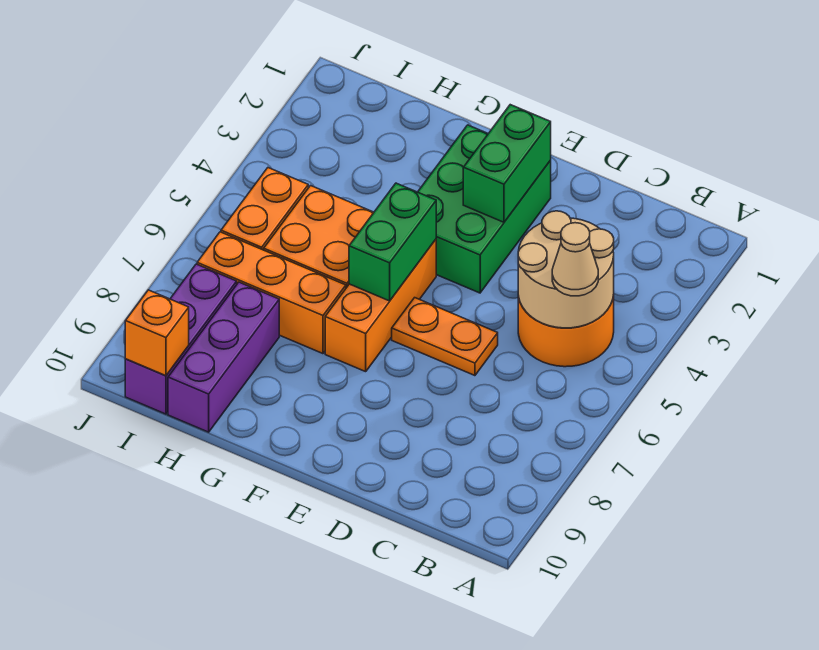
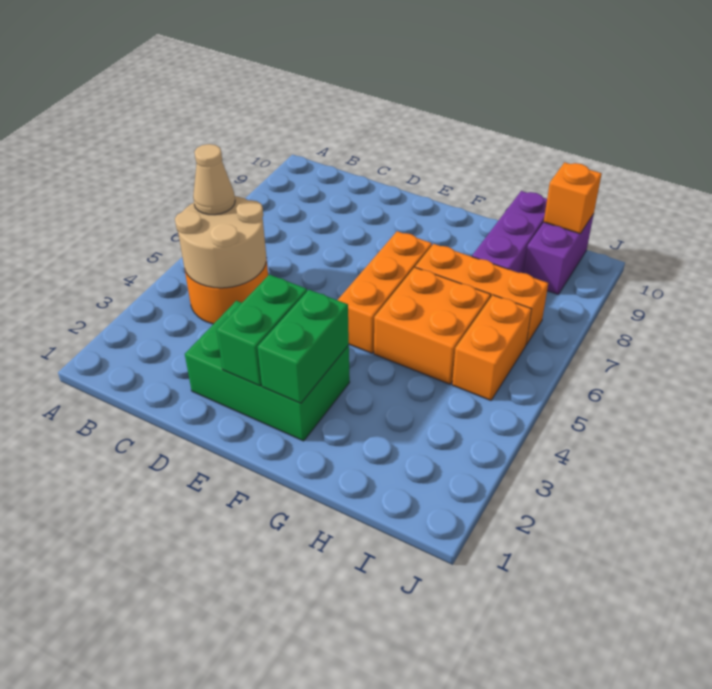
orange 1x2 plate [392,298,498,376] -> none
green 2x3 brick [418,125,551,293] -> green 2x3 brick turned to [185,301,350,441]
green 1x2 brick [349,183,436,301] -> green 1x2 brick moved to [258,290,349,404]
purple 1x3 brick [125,264,237,414] -> purple 1x2 brick [524,214,594,294]

